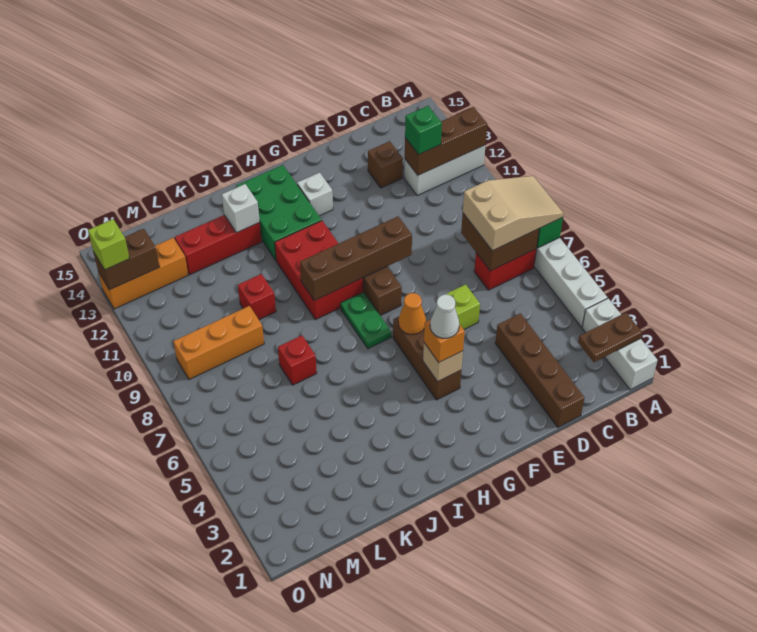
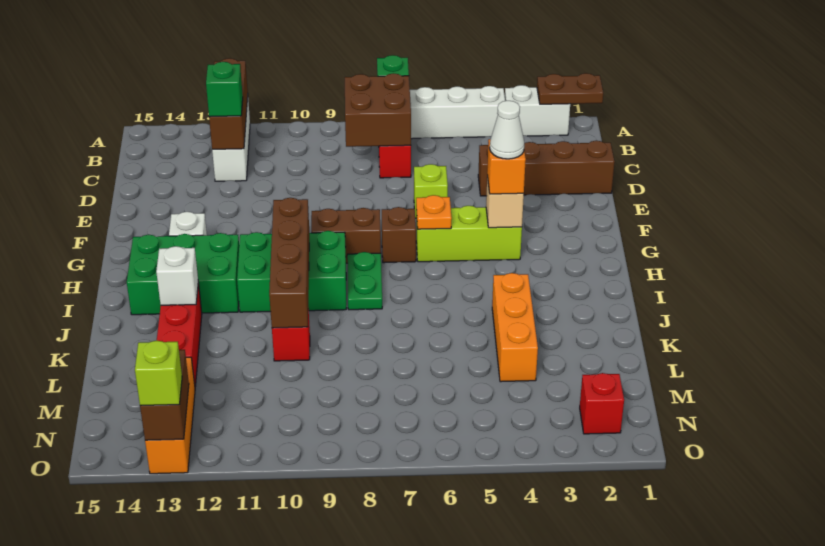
white 1x3 brick [582,298,658,390] -> white 1x2 brick [505,85,570,136]
brown 1x2 plate [578,313,642,362] -> brown 1x2 plate turned to [537,73,603,104]
tan 2x3 slope [463,176,564,251] -> none
brown 1x1 brick [368,141,403,188] -> brown 1x1 brick moved to [382,207,416,263]
brown 1x4 brick [300,216,412,301] -> brown 1x4 brick moved to [269,198,309,328]
brown 1x3 brick [393,317,461,400] -> lime 1x3 brick [416,206,522,262]
orange 1x1 cone [398,293,426,335] -> orange 1x1 plate [416,195,452,229]
green 1x2 plate [340,292,391,349] -> green 1x2 plate turned to [347,252,382,310]
red 2x3 brick [275,221,363,320] -> green 2x3 brick [237,231,346,312]
red 1x1 brick [278,335,317,385] -> red 1x1 brick moved to [580,373,624,434]
orange 1x3 brick [173,306,264,380] -> orange 1x3 brick moved to [492,273,538,382]

